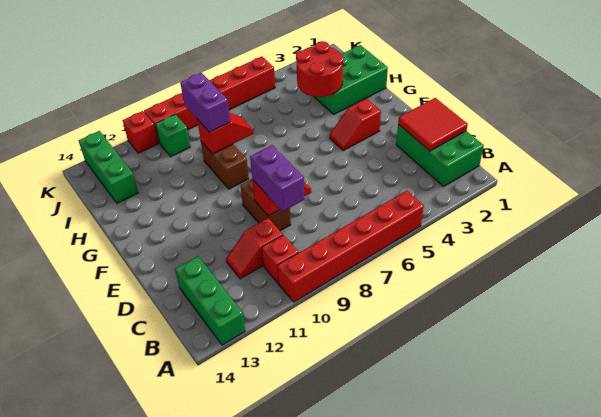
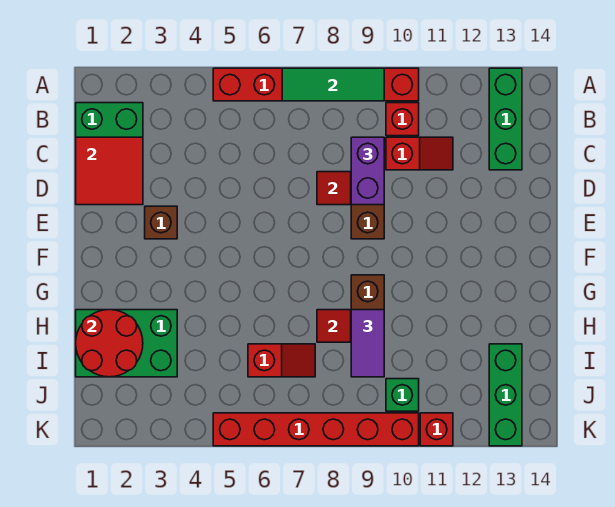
none -> green 1x3 tile [282,68,384,101]
none -> brown 1x1 brick [145,206,177,239]
red 1x2 slope [330,99,381,151] -> red 1x2 slope moved to [248,344,315,377]
red 2x2 round brick [296,41,344,97] -> red 2x2 round brick moved to [76,310,143,377]
purple 1x2 brick [180,73,230,132] -> purple 1x2 tile [351,310,384,377]

